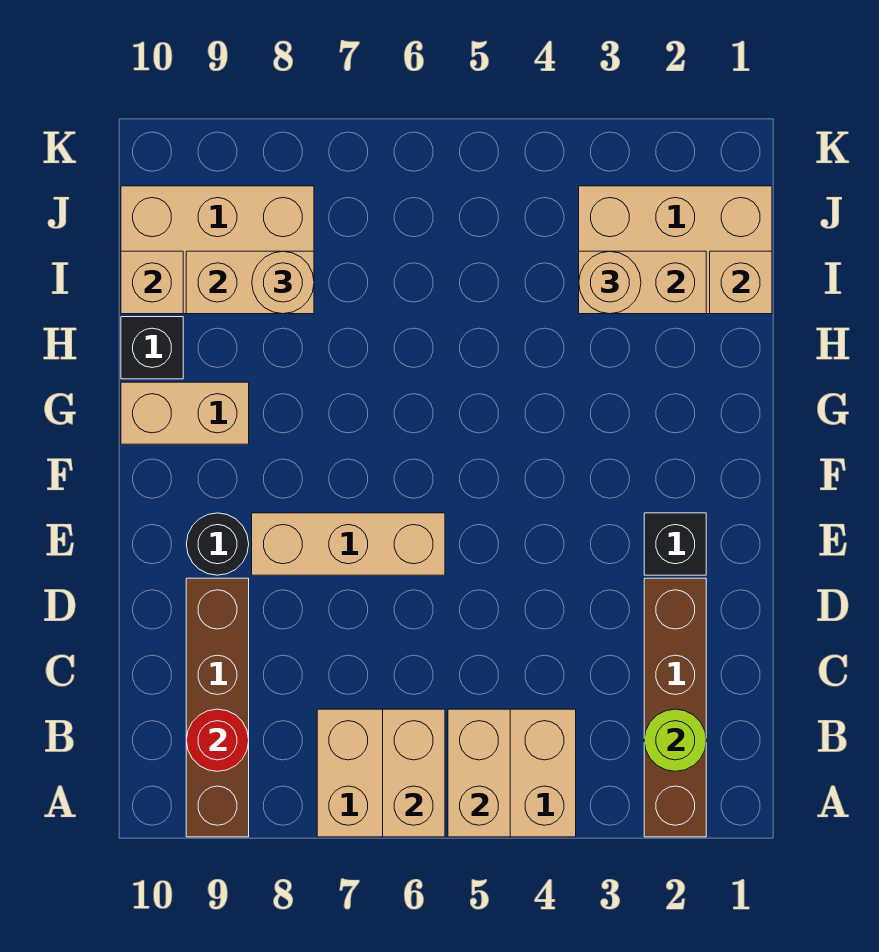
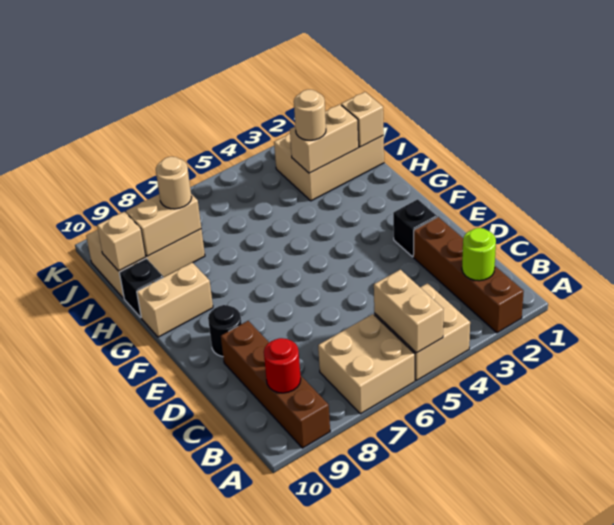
tan 1x2 brick [383,709,445,837] -> none
tan 1x3 brick [252,513,445,575] -> none

